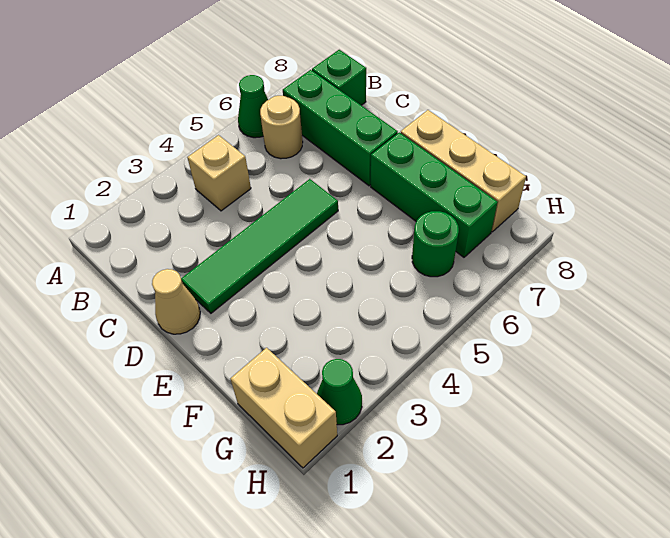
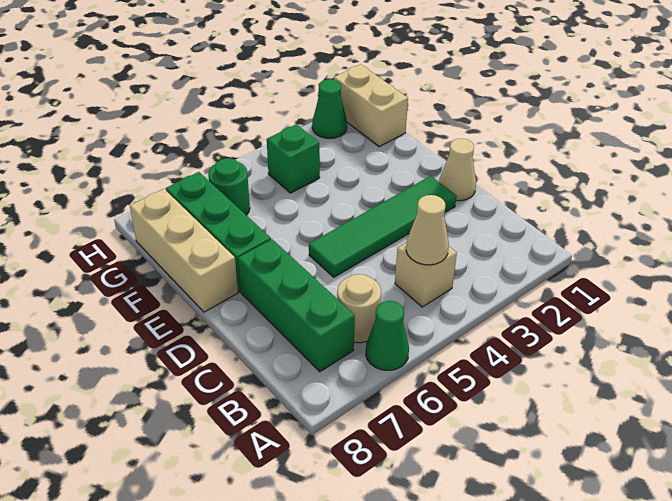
none -> tan 1x1 cone [406,195,449,265]
green 1x1 brick [312,50,366,105] -> green 1x1 brick moved to [267,124,320,193]

